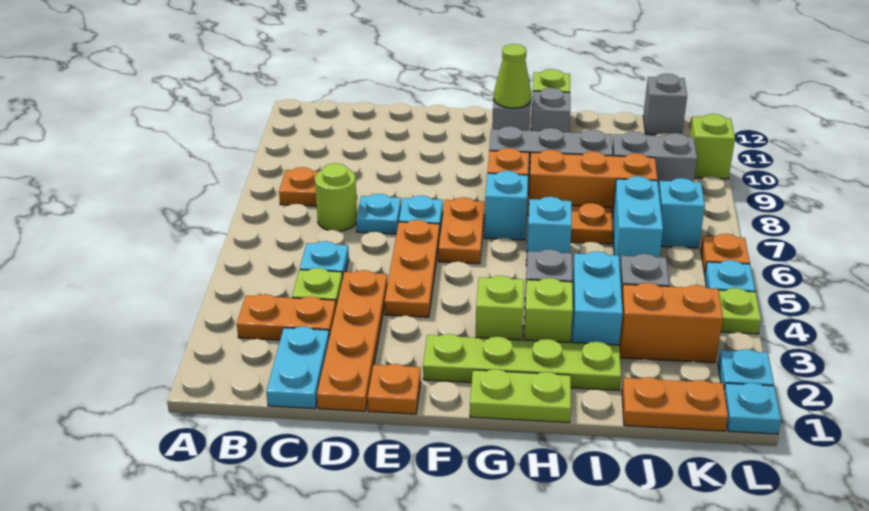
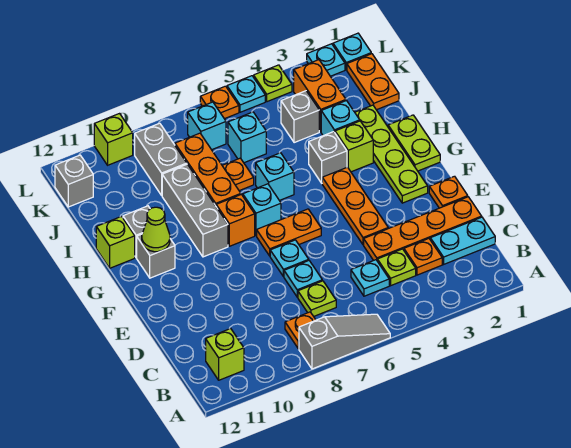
none -> grey 1x3 slope [299,314,390,369]
orange 1x2 plate [237,294,336,340] -> orange 1x1 plate [404,239,442,275]
lime 1x1 round brick [315,163,357,231] -> lime 1x1 plate [298,281,336,316]
orange 1x3 plate [385,220,439,317] -> orange 1x3 plate turned to [322,167,388,245]
lime 1x1 brick [475,276,524,340] -> lime 1x1 brick moved to [206,329,244,380]
cyan 1x2 brick [571,251,623,345] -> cyan 1x1 brick [321,101,360,136]
cyan 1x2 brick [612,176,663,264] -> cyan 1x1 brick [228,112,266,163]

